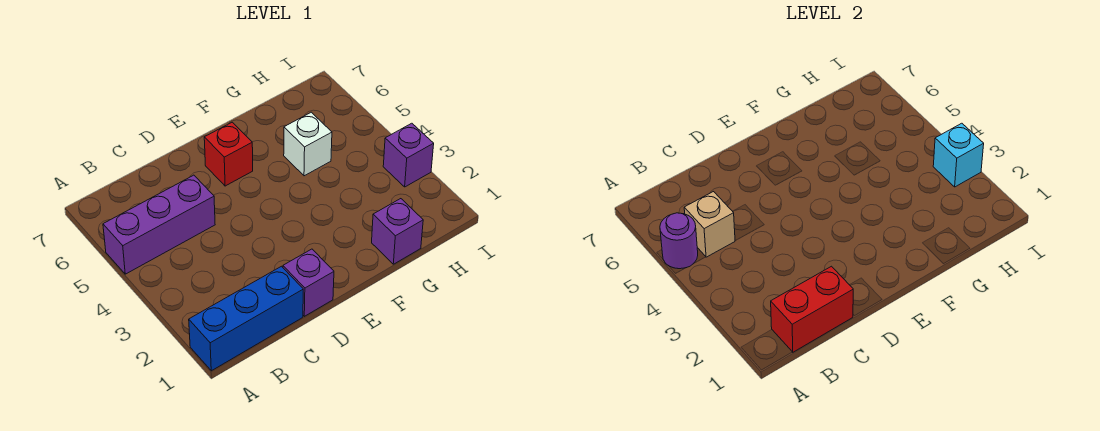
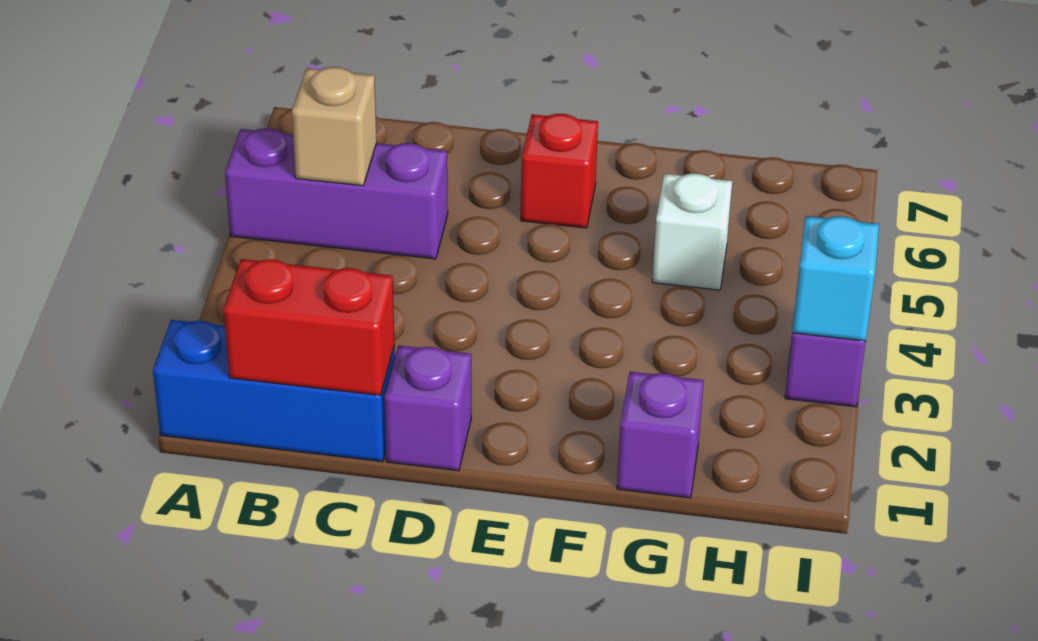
purple 1x1 round brick [660,213,698,269] -> none

